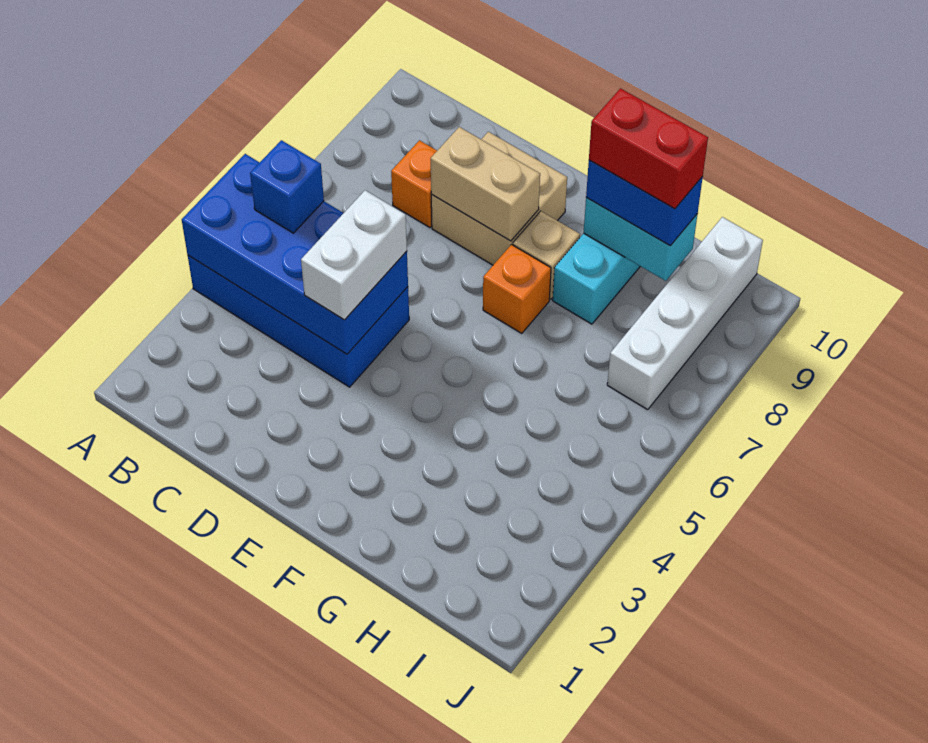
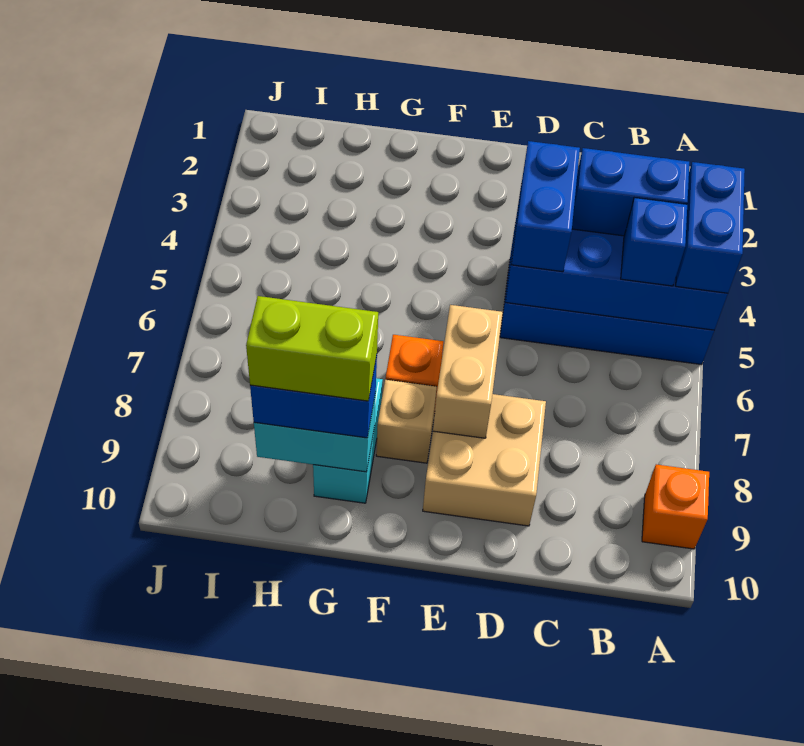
none -> blue 1x2 brick [676,162,745,293]
none -> blue 1x2 brick [572,148,689,236]
orange 1x1 brick [391,140,437,228] -> orange 1x1 brick moved to [642,464,709,549]
white 1x2 brick [301,190,407,320] -> blue 1x2 brick [511,141,580,272]
tan 1x2 brick [431,127,540,241] -> tan 1x2 brick turned to [433,305,503,438]
red 1x2 brick [589,88,708,209] -> lime 1x2 brick [246,296,378,401]
white 1x4 brick [607,217,763,410] -> none

